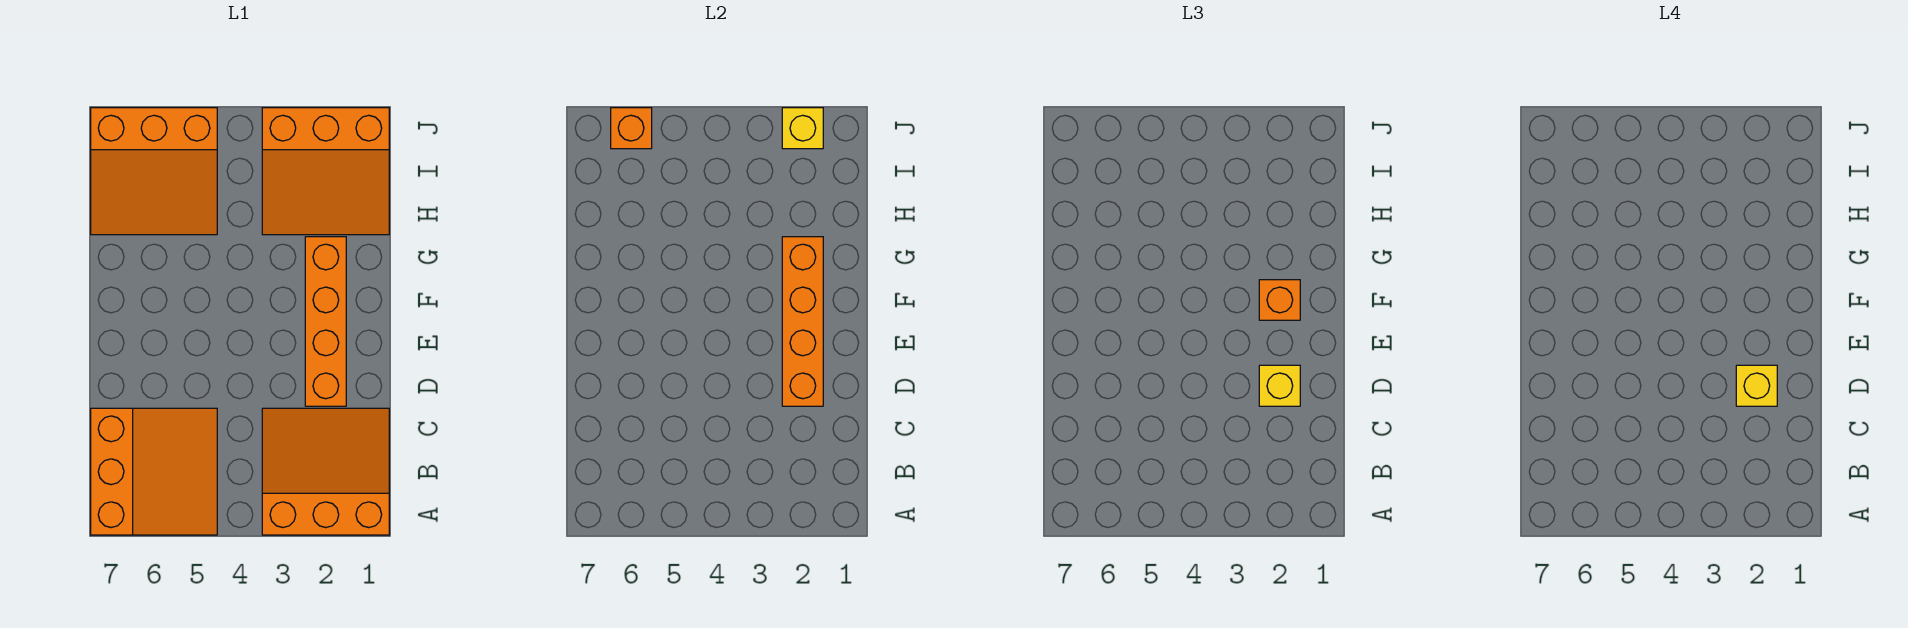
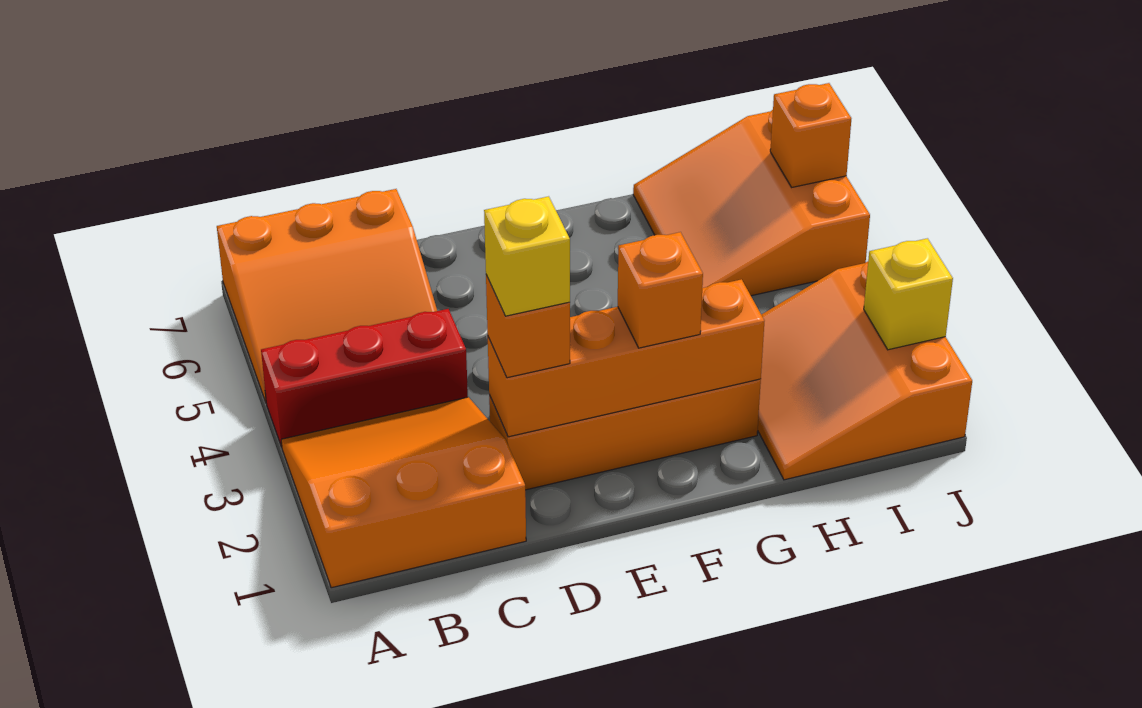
orange 3x3 slope [262,408,389,535] -> orange 3x3 slope turned to [281,397,526,588]
none -> red 1x3 brick [261,309,468,447]
yellow 1x1 brick [1259,365,1300,406] -> orange 1x1 brick [486,275,570,378]

